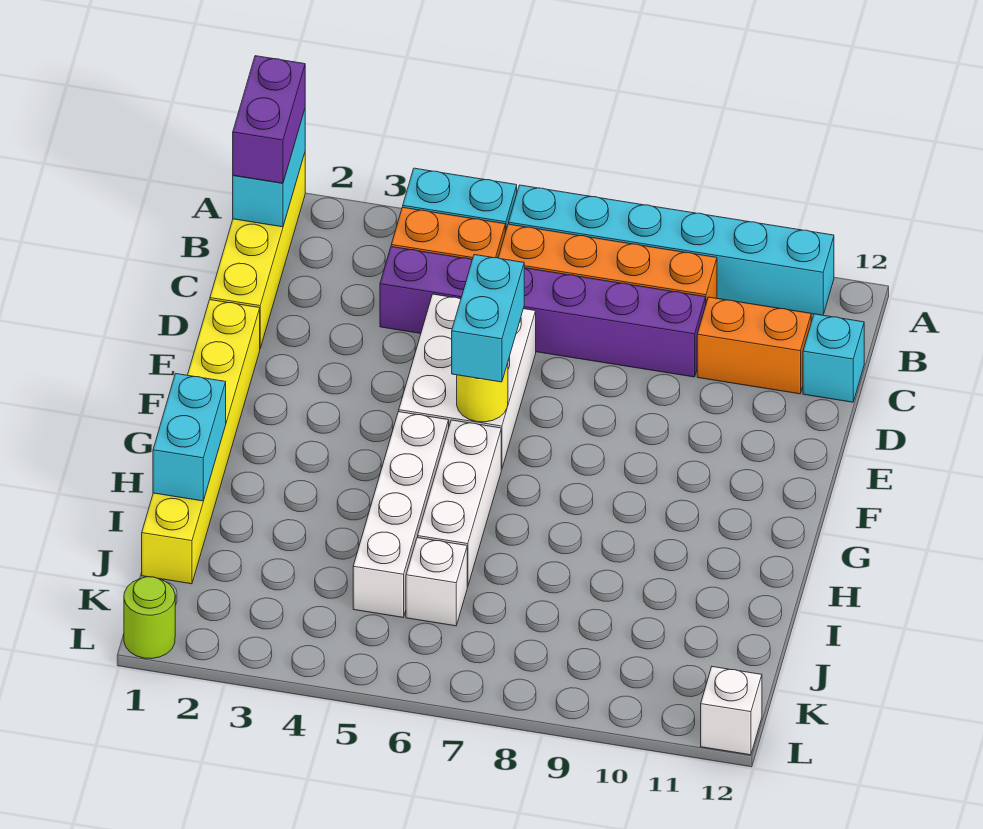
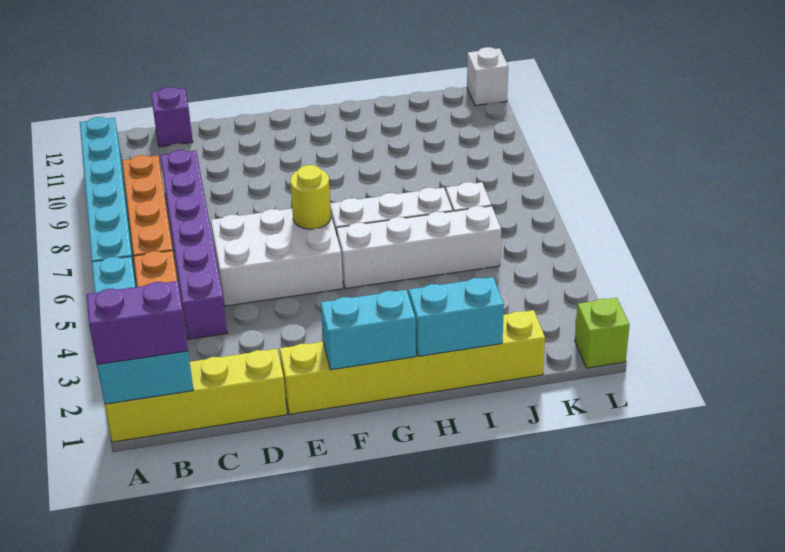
orange 1x2 brick [697,297,811,394] -> none
cyan 1x1 brick [803,314,864,402] -> purple 1x1 brick [151,87,193,147]
cyan 1x2 brick [452,255,524,382] -> cyan 1x2 brick moved to [321,290,416,370]
lime 1x1 round brick [124,577,175,659] -> lime 1x1 brick [575,298,630,368]

